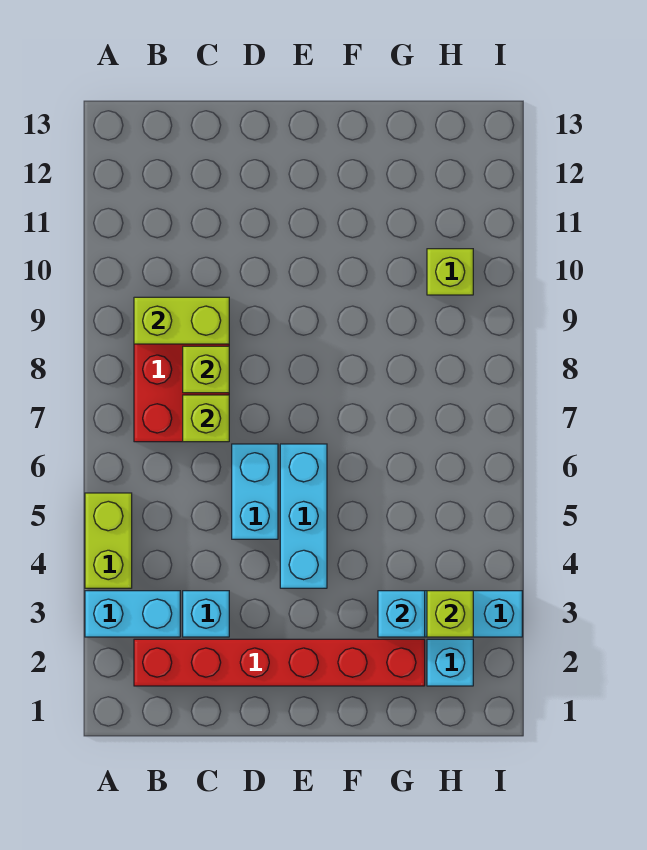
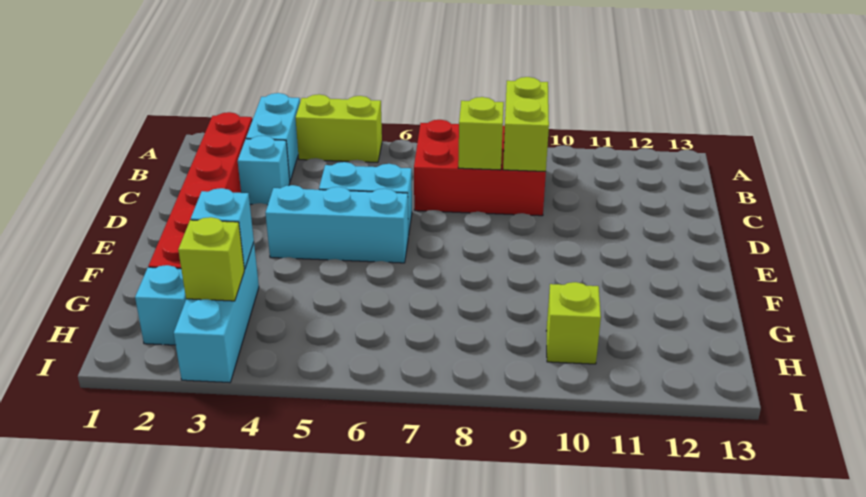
lime 1x1 brick [183,395,229,442] -> none

